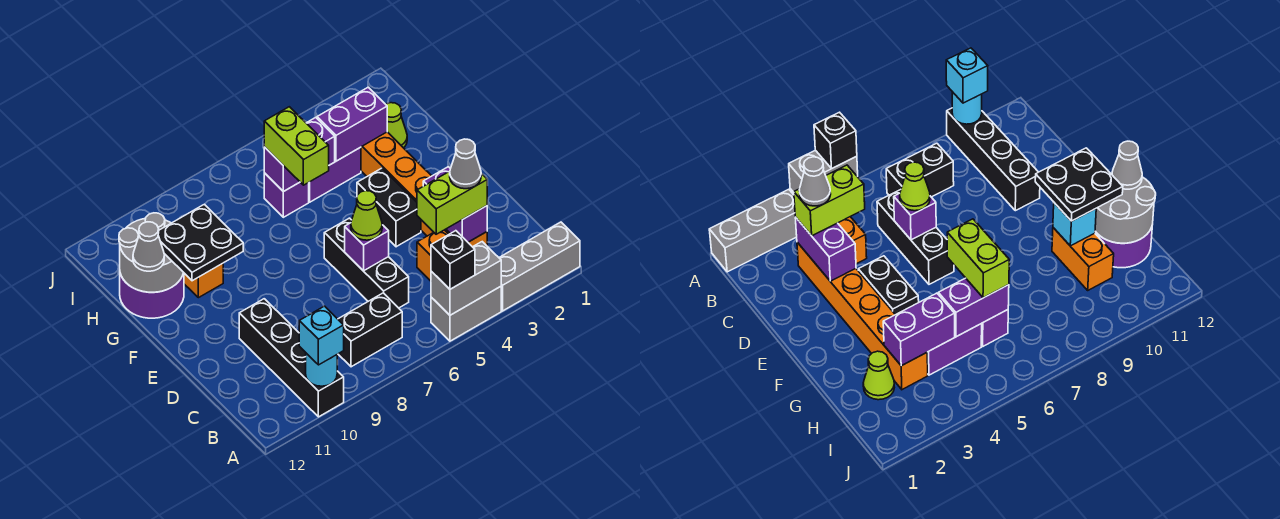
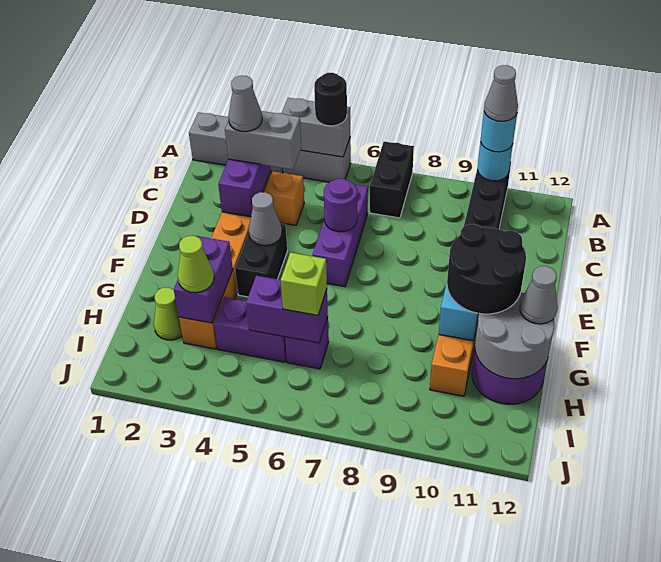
black 1x1 brick [431,231,475,289] -> black 1x1 round brick [314,73,347,126]
cyan 1x1 brick [299,306,344,365] -> cyan 1x1 round brick [481,112,517,152]
none -> grey 1x1 cone [484,65,518,121]
black 1x2 brick [338,293,402,367] -> black 1x2 brick turned to [370,142,414,218]
lime 1x2 brick [417,171,487,234] -> grey 1x2 brick [225,111,301,170]
black 1x3 brick [324,218,409,308] -> purple 1x3 brick [313,185,368,287]
purple 1x1 brick [345,223,389,271] -> purple 1x1 round brick [324,179,357,232]
lime 1x1 cone [351,191,382,240] -> lime 1x1 cone moved to [178,236,214,293]
none -> grey 1x1 cone [248,192,282,246]
black 2x2 plate [158,204,243,281] -> black 2x2 round brick [447,224,526,314]
lime 1x2 brick [264,107,329,185] -> lime 1x1 brick [281,253,327,315]
purple 1x2 brick [317,87,387,161] -> purple 1x2 brick turned to [174,236,233,323]

